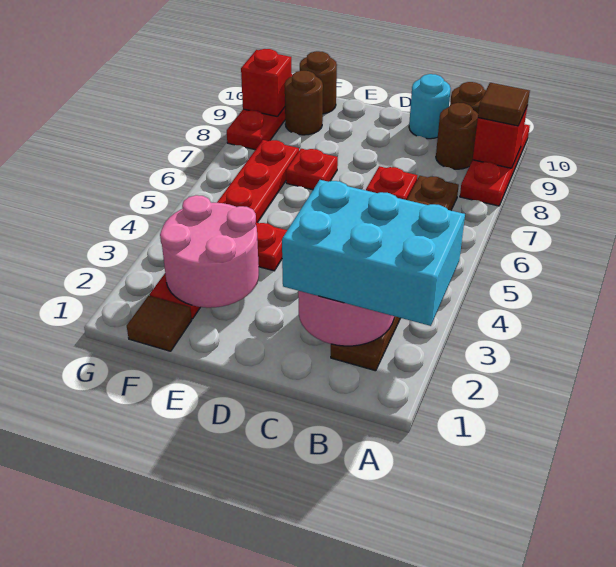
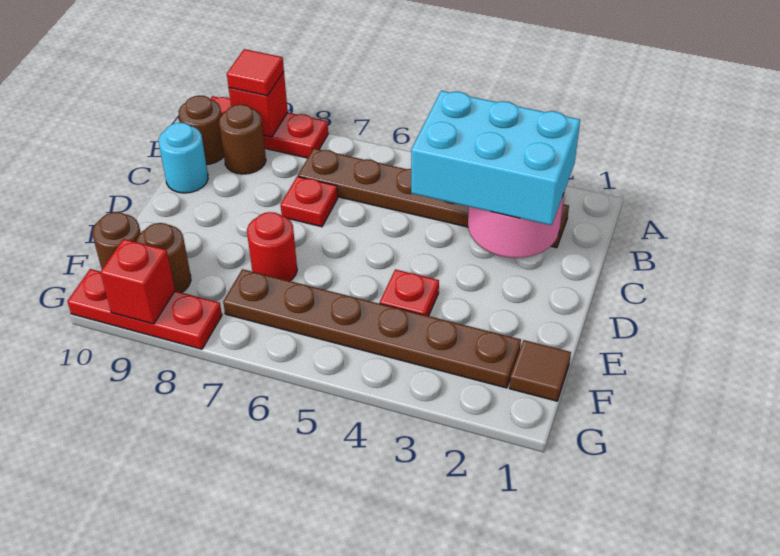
cyan 2x3 brick [282,180,465,326] -> cyan 2x3 brick turned to [411,91,580,225]
brown 1x1 tile [478,83,530,126] -> red 1x1 tile [227,49,284,96]
pink 2x2 round brick [160,195,259,308] -> none
red 1x1 plate [286,149,338,190] -> red 1x1 round brick [247,212,297,281]
red 1x6 plate [150,140,299,319] -> brown 1x6 plate [223,269,521,388]

